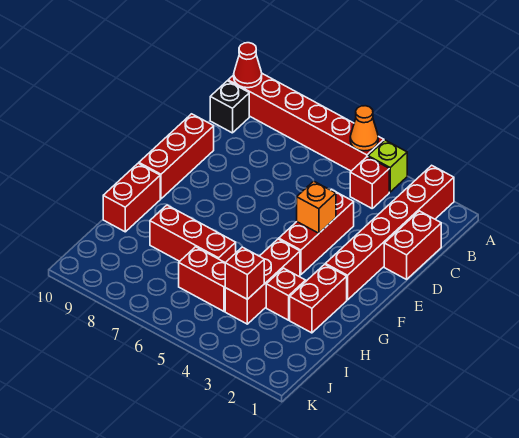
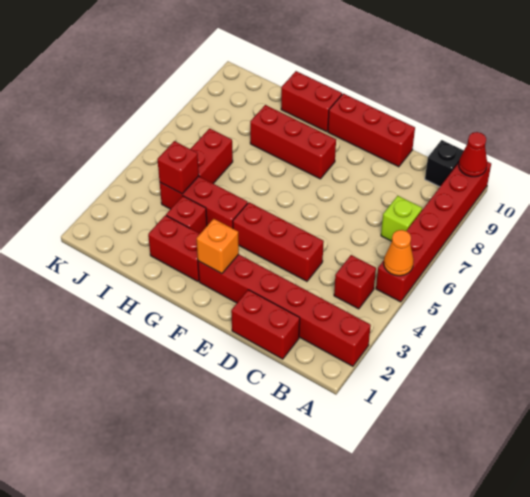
lime 1x1 brick [368,140,407,192] -> lime 1x1 brick moved to [381,196,422,241]
orange 1x1 brick [297,181,336,233] -> orange 1x1 brick moved to [197,219,239,274]
red 1x3 brick [150,205,236,263] -> red 1x3 brick turned to [250,105,336,179]

